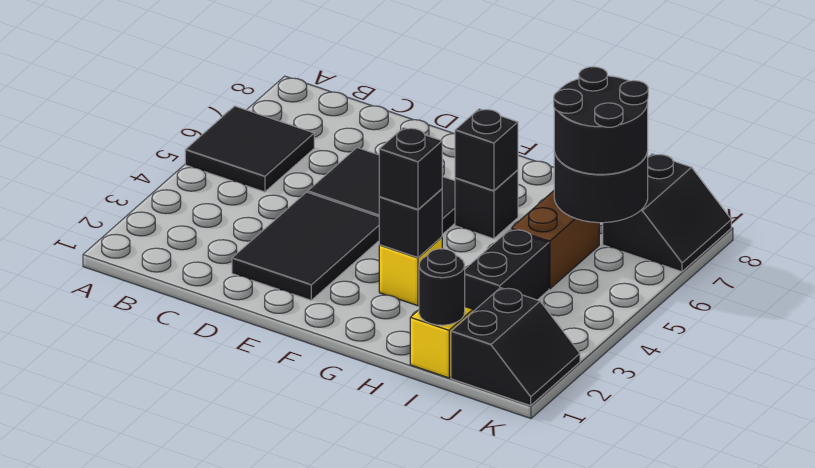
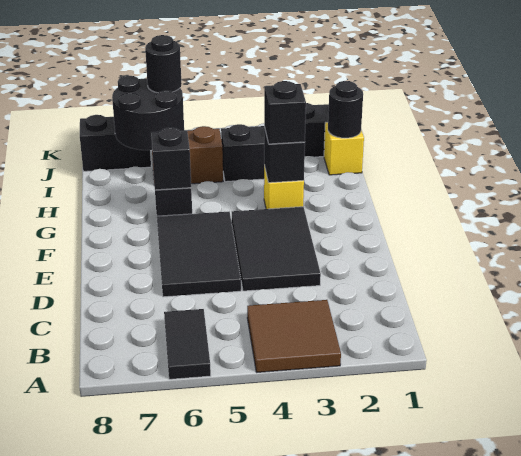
none -> brown 2x2 tile [247,300,341,372]
black 2x2 tile [185,106,314,192] -> black 1x2 tile [164,309,211,379]
black 2x3 tile [232,192,379,300] -> black 2x3 tile turned to [232,207,321,291]
black 2x2 round brick [554,67,648,174] -> black 1x1 round brick [145,35,182,93]

